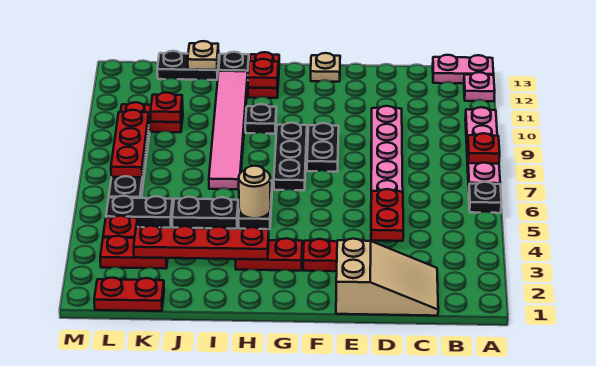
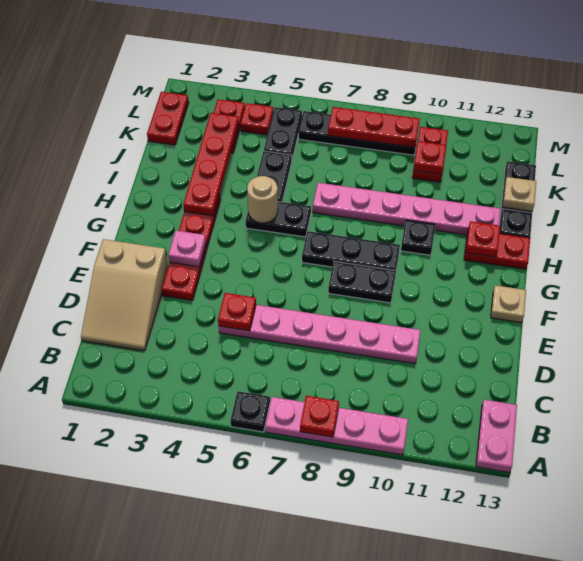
pink 1x1 plate [464,72,495,101] -> pink 1x1 plate moved to [168,231,206,267]
red 1x2 plate [371,189,403,241] -> red 1x1 plate [218,293,256,331]
pink 1x6 tile [209,71,248,189] -> pink 1x6 plate [313,183,501,235]

